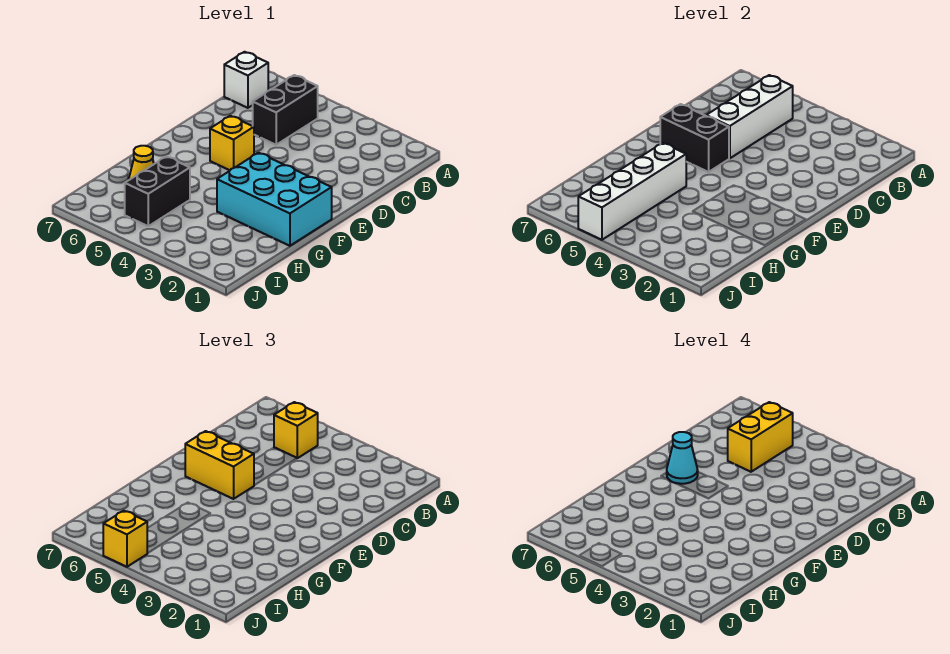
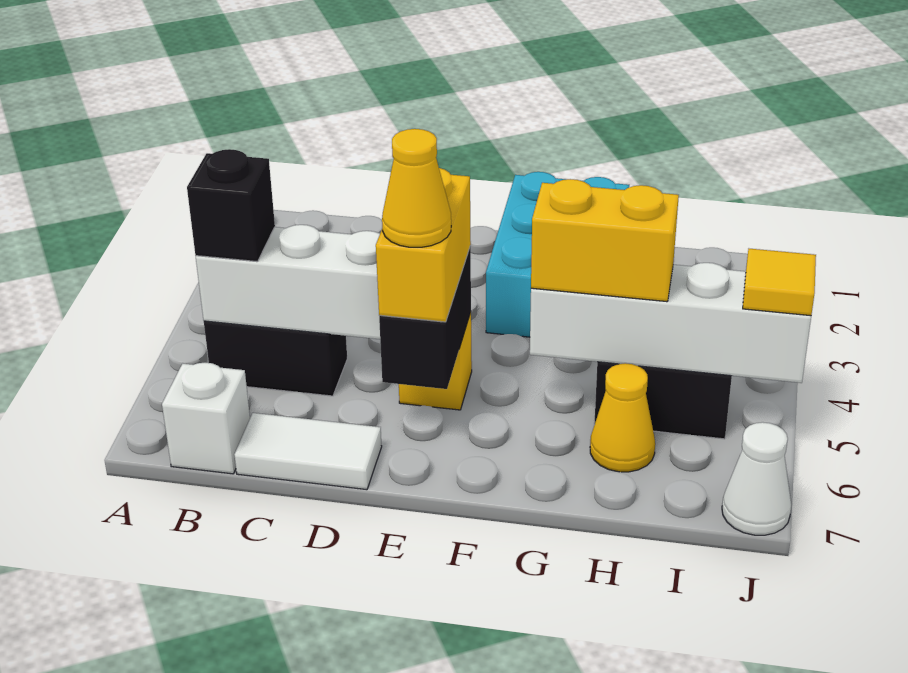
yellow 1x1 brick [274,402,318,458] -> black 1x1 brick [187,149,275,262]
yellow 1x2 brick [728,402,793,472] -> yellow 1x2 brick moved to [531,179,679,302]
none -> white 1x2 tile [234,413,382,490]
cyan 1x1 cone [667,432,698,484] -> yellow 1x1 cone [382,129,451,247]
yellow 1x1 brick [103,511,147,567] -> yellow 1x1 tile [743,249,816,316]
none -> white 1x1 cone [722,422,791,535]

